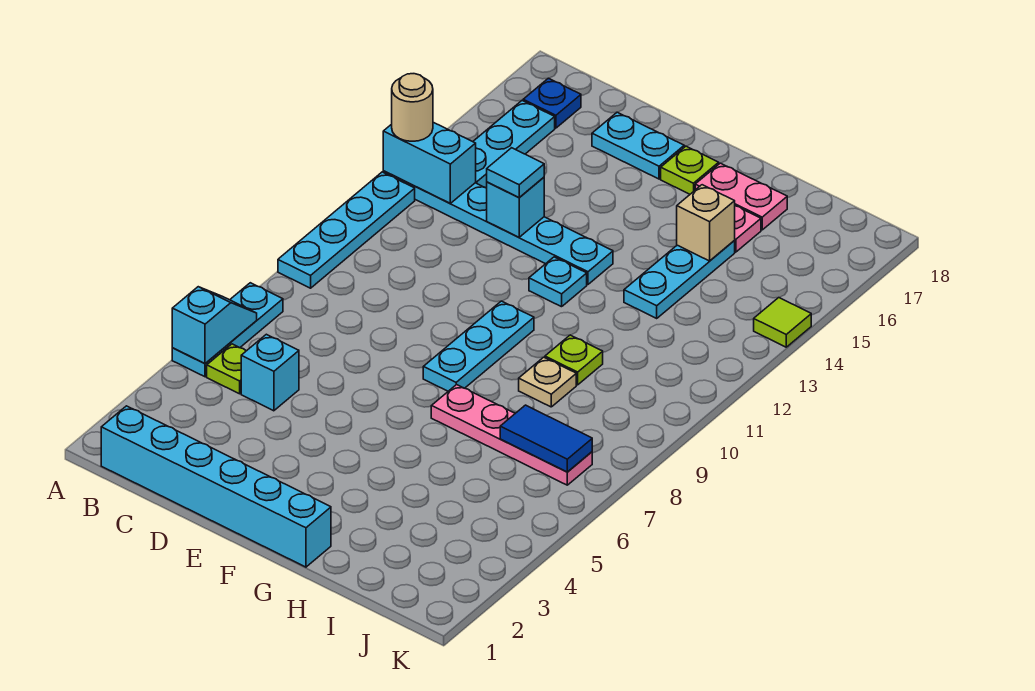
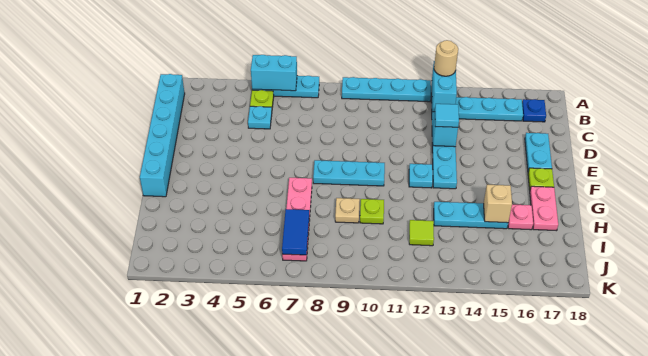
cyan 1x2 slope [172,287,257,364] -> cyan 1x2 brick [251,55,297,91]
cyan 1x1 brick [241,334,299,411] -> cyan 1x1 plate [248,106,272,129]
lime 1x1 tile [754,298,811,347] -> lime 1x1 tile moved to [409,220,434,246]

